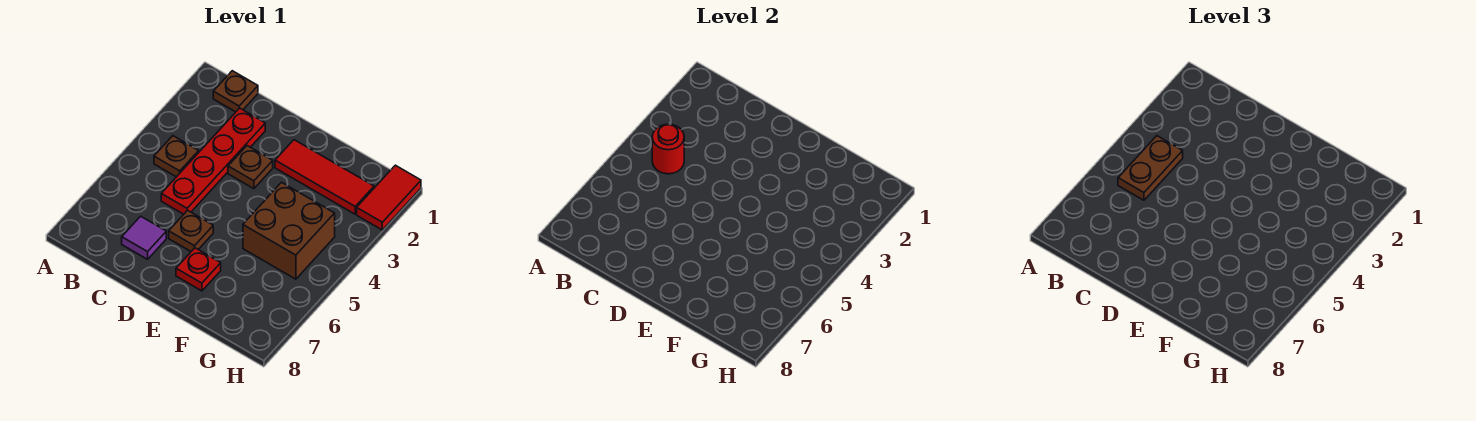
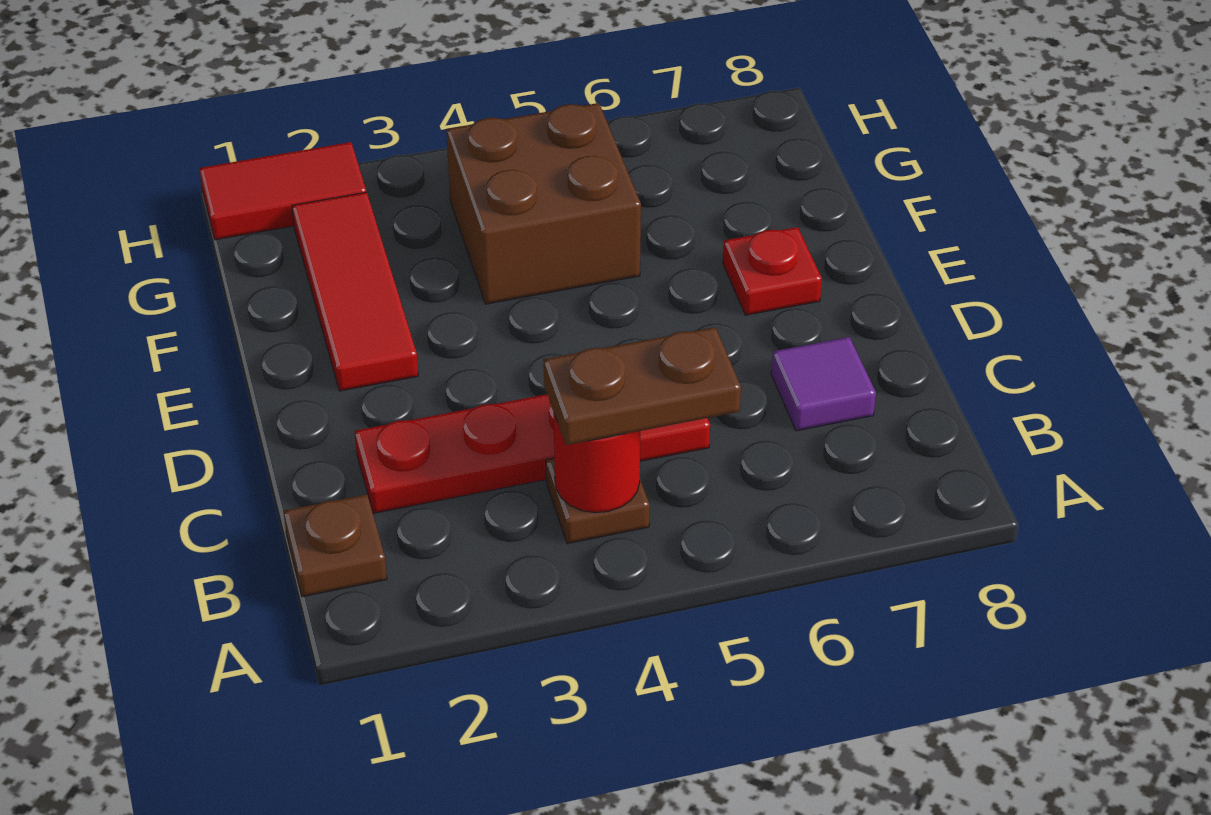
brown 1x1 plate [228,146,273,189] -> none
brown 1x1 plate [169,210,213,251] -> none

